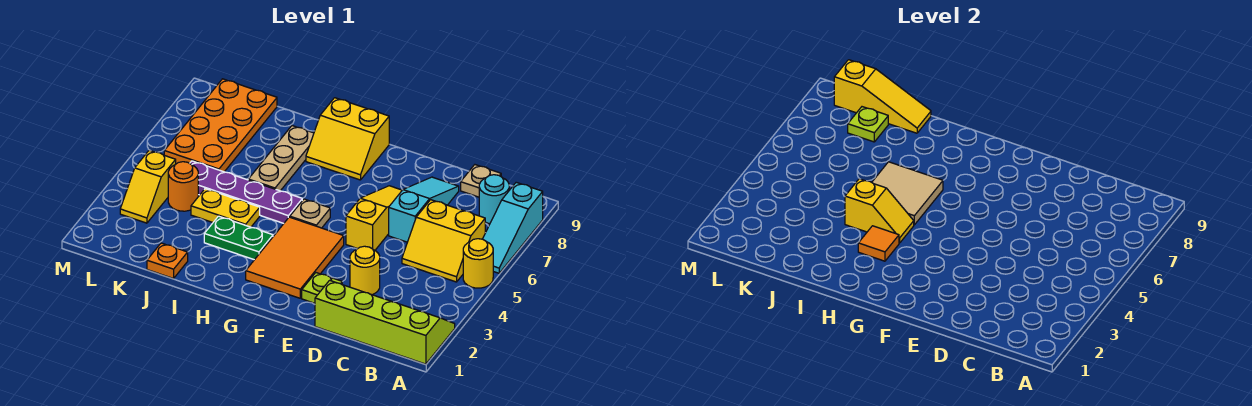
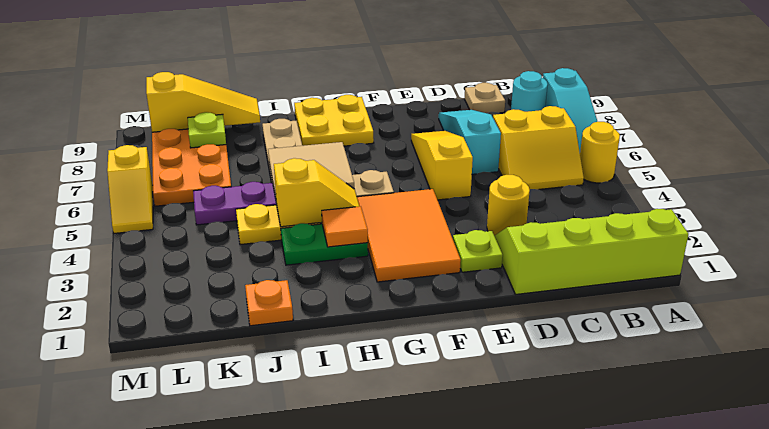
yellow 2x2 slope [306,98,389,180] -> yellow 2x2 plate [294,95,374,146]
orange 1x1 round brick [168,162,198,211] -> none
yellow 1x2 slope [120,150,176,223] -> yellow 1x2 slope moved to [107,145,153,233]

